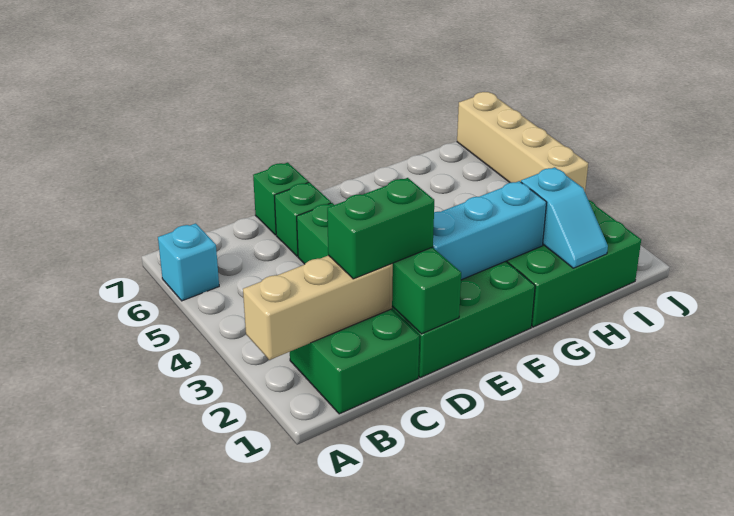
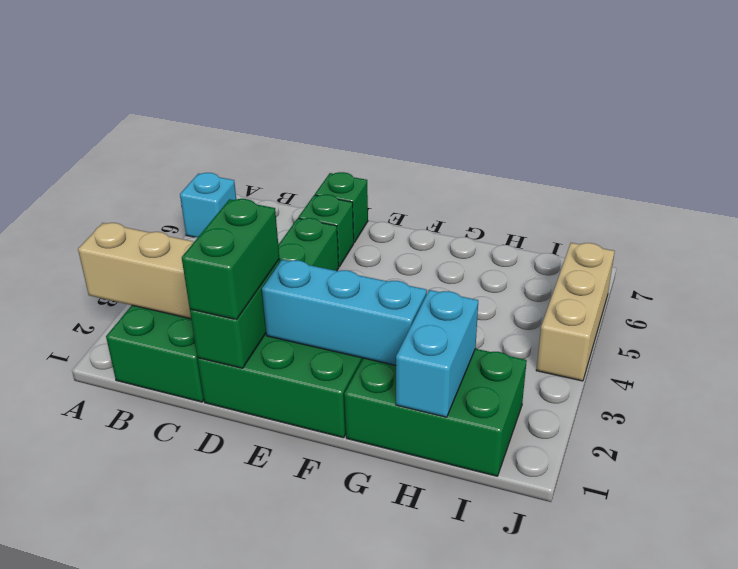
green 1x2 brick [327,178,434,279] -> green 1x2 brick turned to [182,199,280,320]
cyan 1x2 slope [521,167,608,268] -> cyan 1x2 brick [396,290,478,417]
tan 1x4 brick [457,92,588,191] -> tan 1x3 brick [536,243,615,381]

